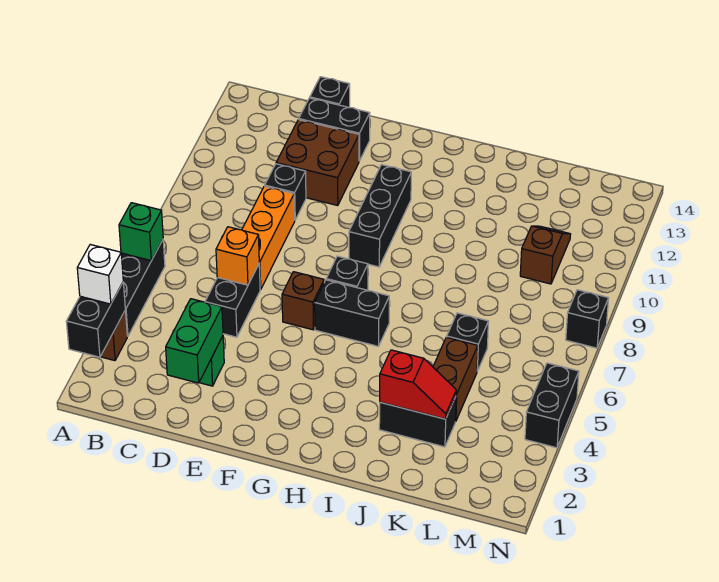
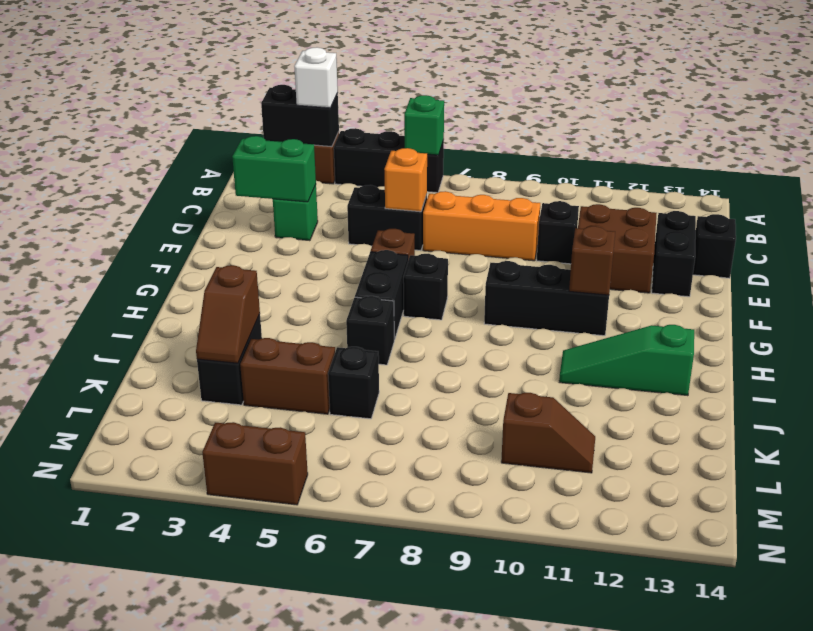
none -> brown 1x1 brick [569,226,615,295]
none -> green 1x3 slope [559,325,694,396]
red 1x2 slope [380,350,456,419] -> brown 1x2 slope [196,265,260,363]
black 1x2 brick [525,363,579,448] -> brown 1x2 brick [202,422,308,505]
black 1x1 brick [566,290,609,348] -> black 1x1 brick moved to [346,296,394,365]

